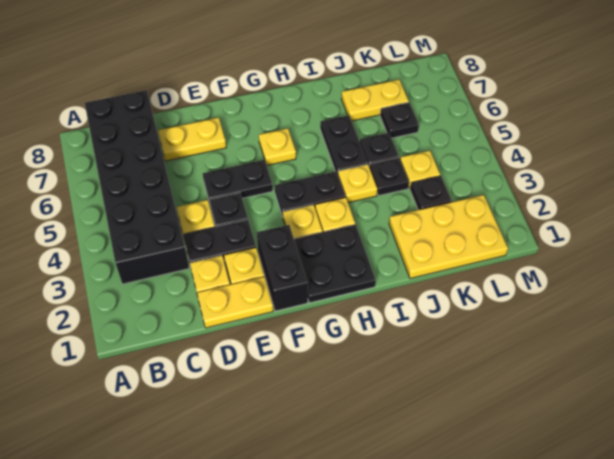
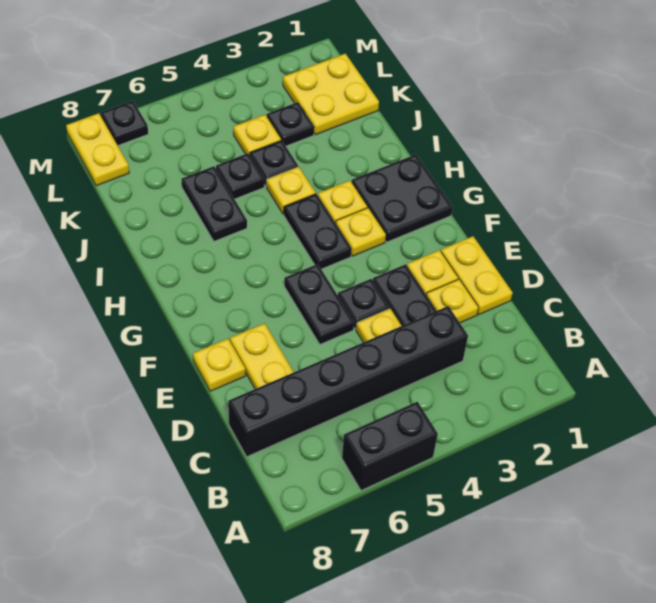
black 2x6 brick [85,90,189,284] -> black 1x6 brick [228,306,468,457]
black 1x2 brick [257,225,308,311] -> black 1x2 brick moved to [342,402,438,490]
yellow 1x1 plate [259,128,296,165] -> yellow 1x1 plate moved to [193,339,246,391]
black 1x2 plate [320,115,368,173] -> black 1x2 plate turned to [181,166,247,241]
yellow 2x3 plate [389,195,508,278] -> yellow 2x2 plate [283,54,379,135]
yellow 1x2 plate [341,80,409,121] -> yellow 1x2 plate moved to [66,113,129,186]
black 1x1 plate [380,102,419,138] -> black 1x1 plate moved to [101,101,148,145]

